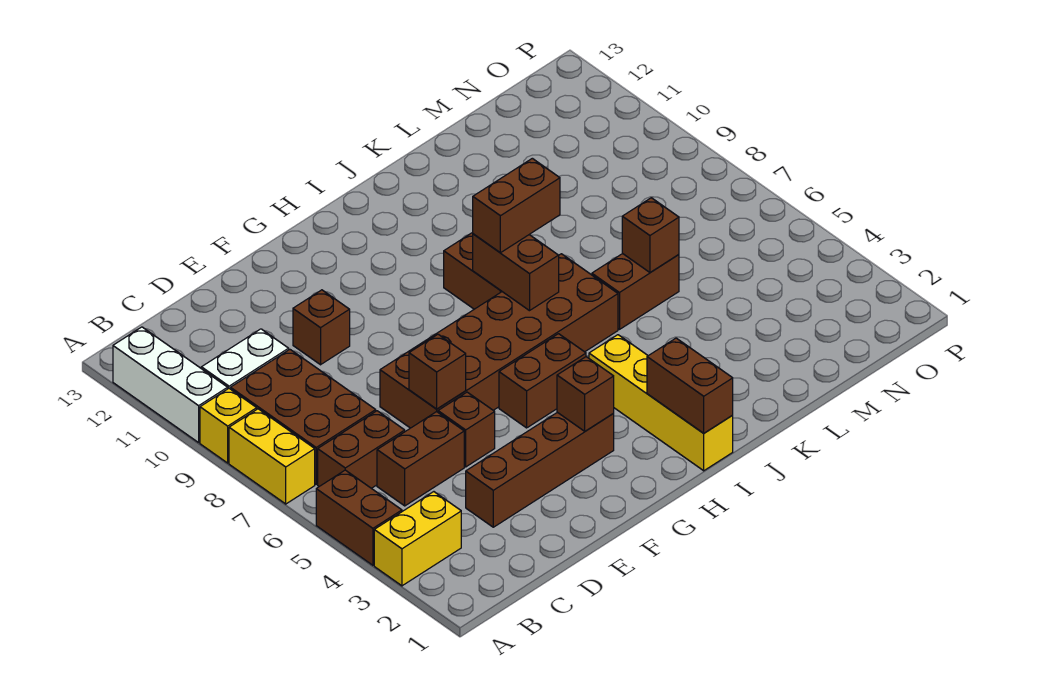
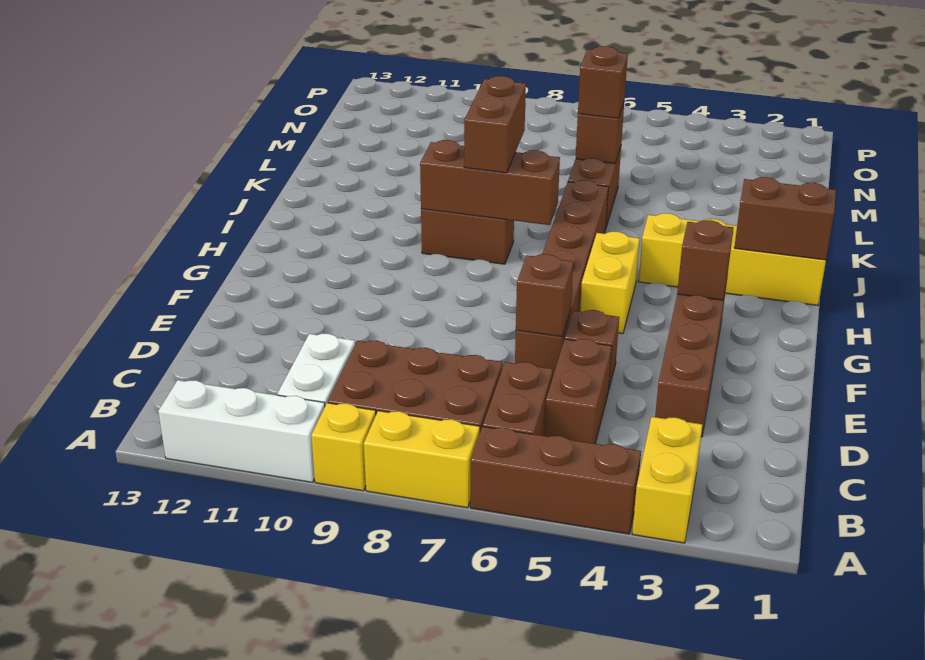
brown 1x2 brick [316,470,402,565] -> brown 1x3 brick [470,427,641,534]
brown 2x6 brick [380,254,618,428] -> brown 1x6 brick [515,180,609,378]
brown 1x1 brick [293,290,350,365] -> brown 1x1 brick moved to [578,46,628,118]
brown 1x2 brick [499,334,586,428] -> yellow 1x2 brick [580,232,640,334]
brown 1x2 brick [473,234,559,311] -> brown 1x3 brick [420,140,560,225]

